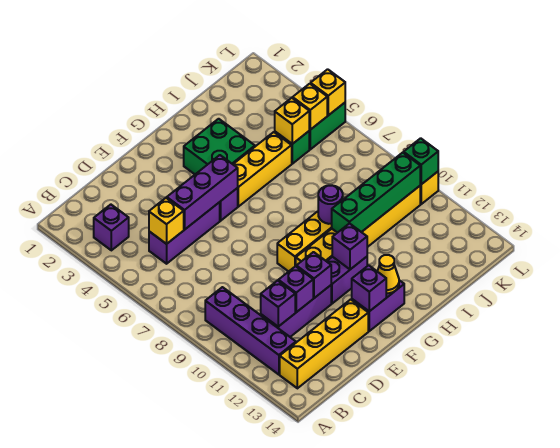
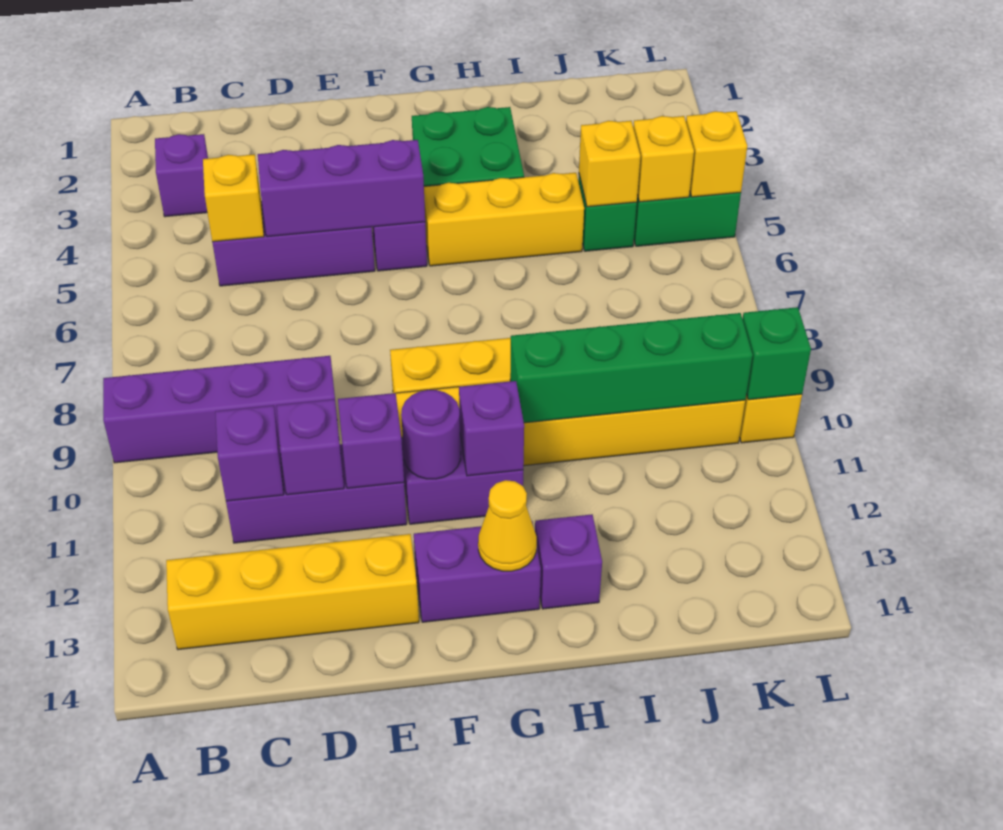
purple 1x4 brick [205,287,296,375] -> purple 1x4 brick turned to [103,356,339,463]
purple 1x1 brick [352,265,386,311] -> purple 1x1 brick moved to [535,514,602,609]
purple 1x1 round brick [318,185,343,224] -> purple 1x1 round brick moved to [401,390,461,479]

